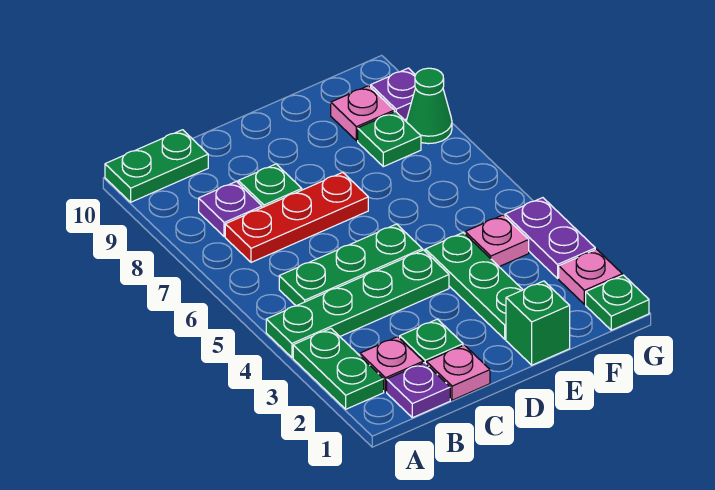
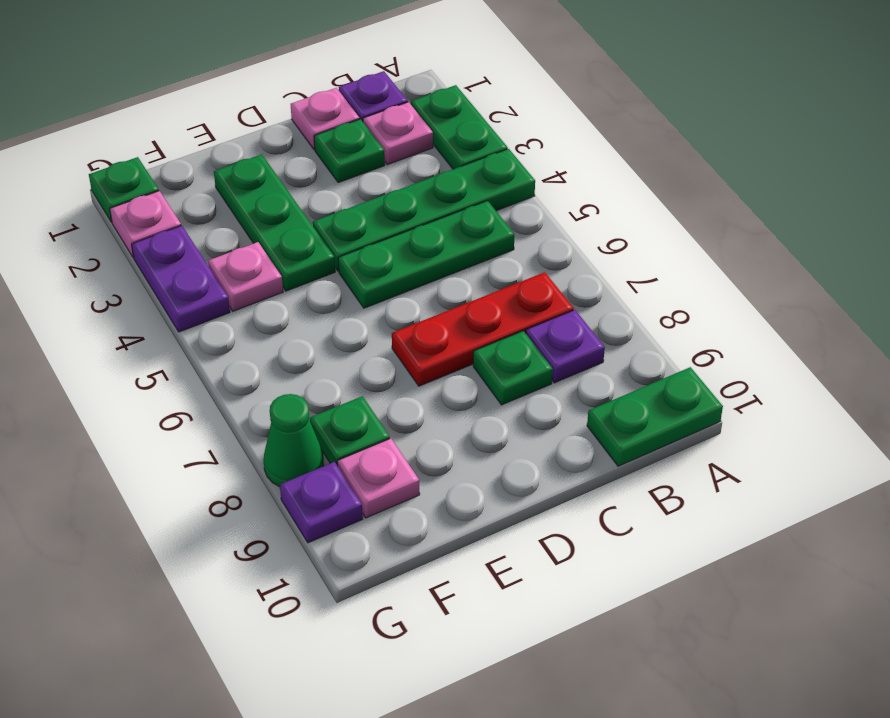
green 1x1 brick [506,281,570,365] -> none

